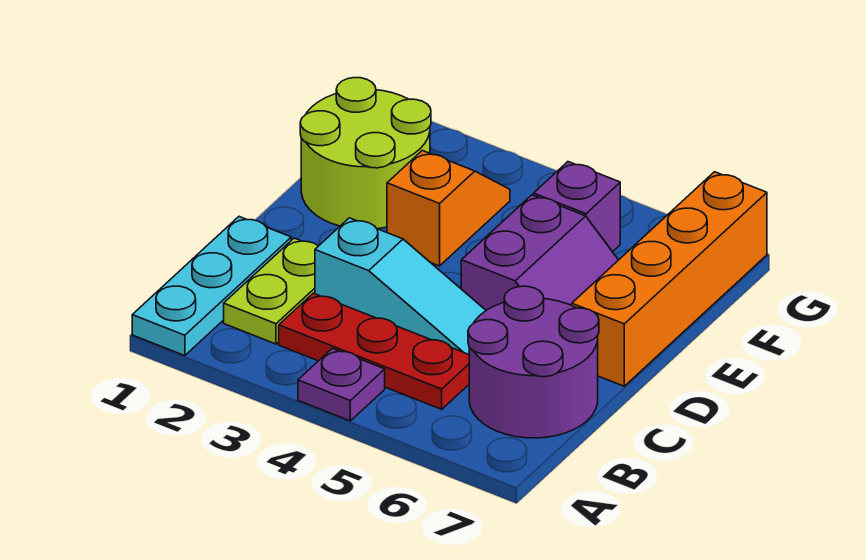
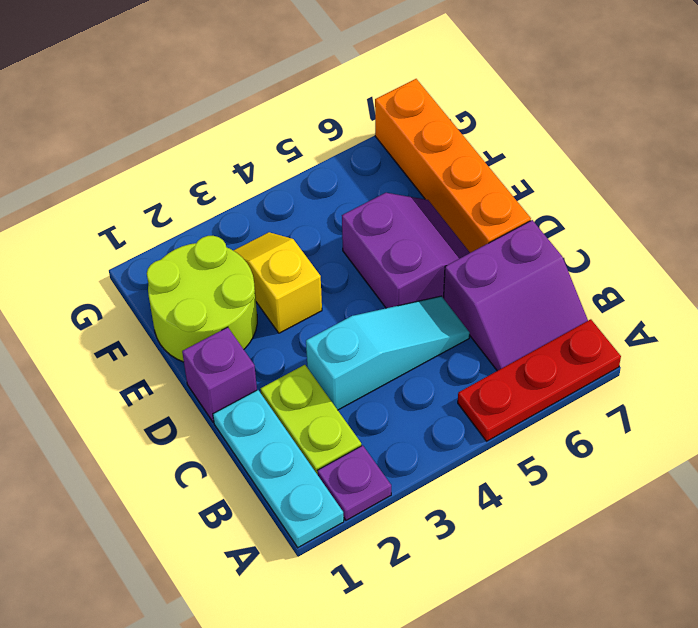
purple 1x1 plate [298,348,385,421] -> purple 1x1 plate moved to [318,445,391,520]
red 1x3 plate [279,293,469,409] -> red 1x3 plate moved to [458,319,621,441]
purple 2x2 round brick [468,286,599,438] -> purple 2x2 slope [444,220,588,371]
orange 1x2 slope [387,150,510,266] -> yellow 1x2 slope [234,232,322,333]
purple 1x1 brick [534,162,620,252] -> purple 1x1 brick moved to [182,327,257,422]

